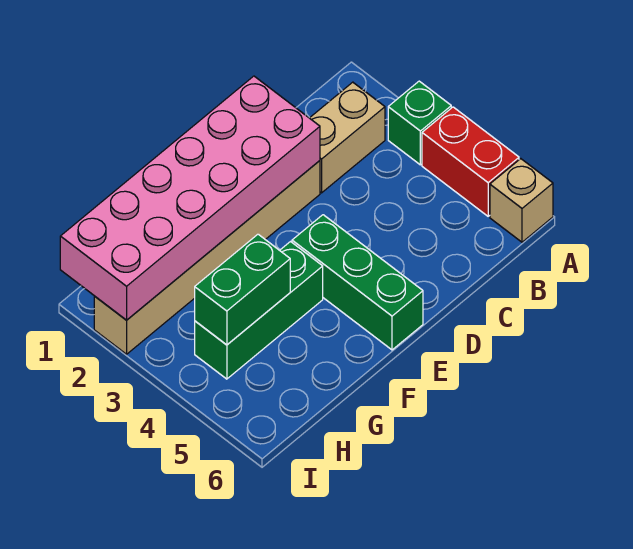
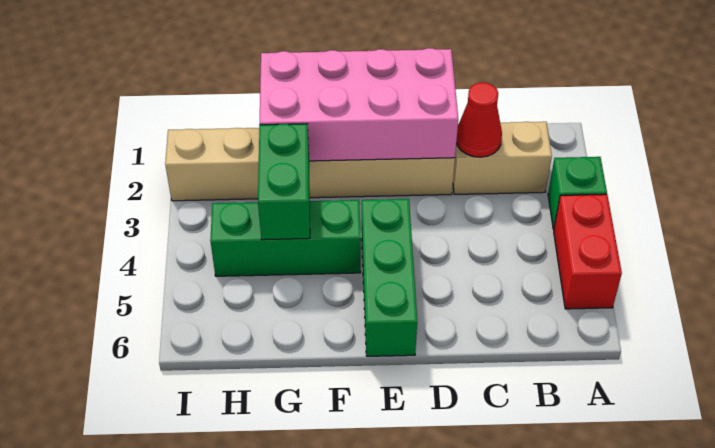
tan 1x1 brick [490,159,553,242] -> none
none -> red 1x1 cone [456,83,502,157]
pink 2x6 brick [60,76,320,320] -> pink 2x4 brick [260,48,458,161]
green 1x2 brick [195,234,290,345] -> green 1x2 brick turned to [258,124,310,240]

